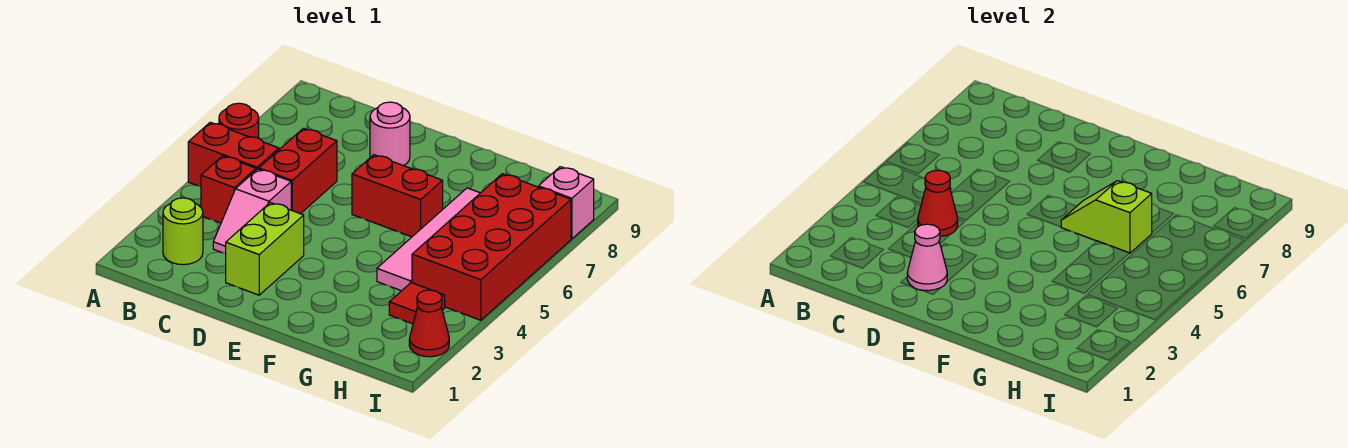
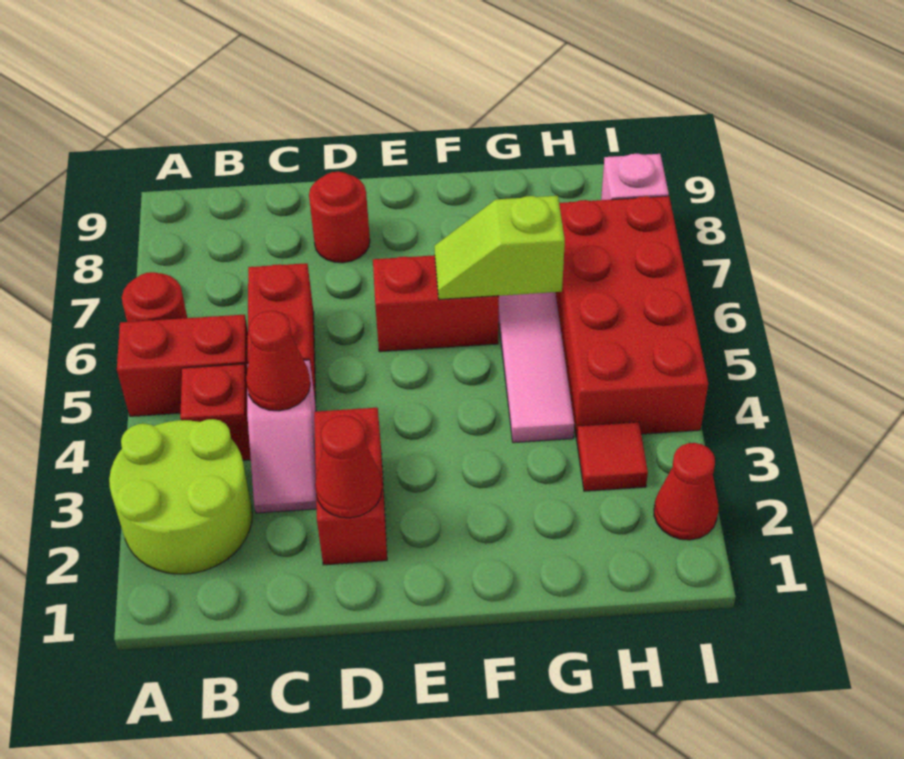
lime 1x1 round brick [163,198,203,265] -> lime 2x2 round brick [109,419,252,574]
lime 1x2 brick [226,203,304,295] -> red 1x2 brick [314,408,387,565]
pink 1x1 cone [907,224,947,291] -> red 1x1 cone [315,415,382,518]
pink 1x1 round brick [370,102,410,166] -> red 1x1 round brick [309,172,370,263]

